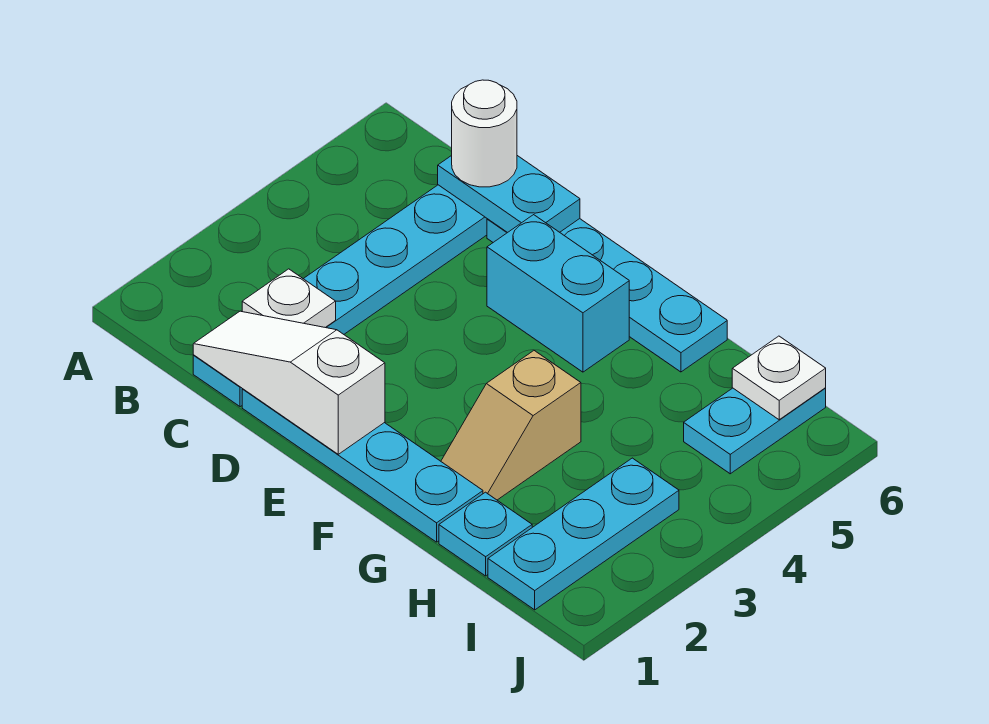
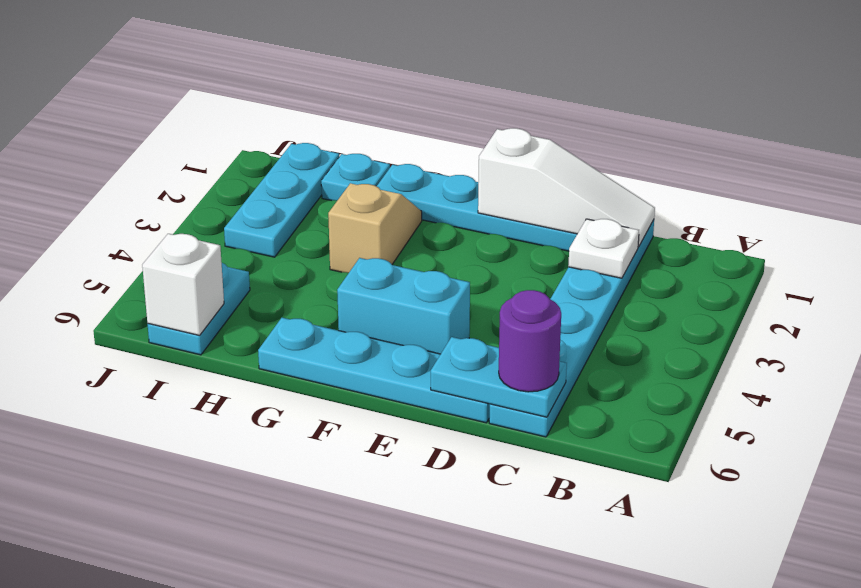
white 1x1 round brick [452,80,517,187] -> purple 1x1 round brick [499,290,561,392]
white 1x1 plate [732,336,826,420] -> white 1x1 brick [142,234,224,336]

